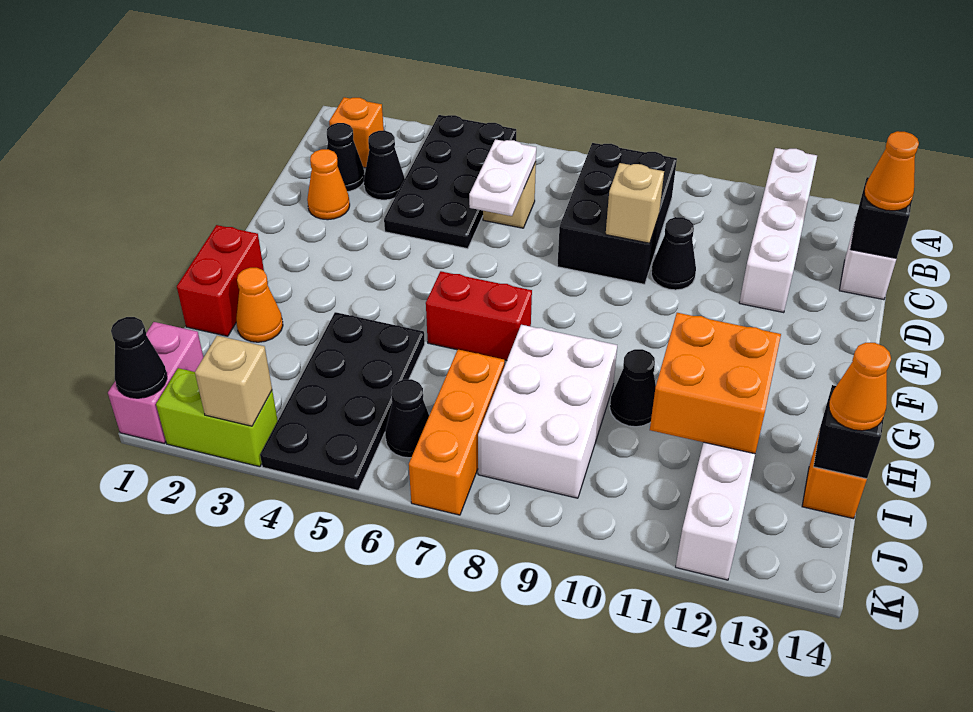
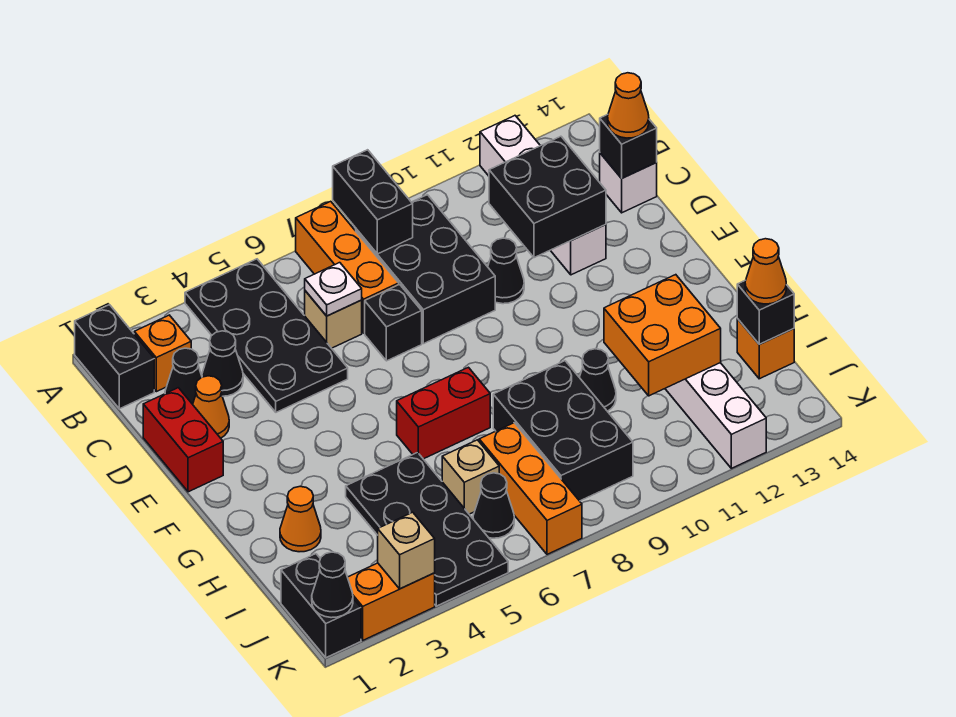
none -> black 1x2 brick [75,305,154,409]
none -> orange 1x3 brick [296,201,399,333]
none -> black 1x2 brick [333,150,413,254]
white 1x2 plate [469,139,536,216] -> white 1x1 plate [305,263,362,316]
none -> black 2x2 brick [489,136,606,258]
none -> black 1x1 brick [365,284,422,361]
tan 1x1 brick [606,163,664,243] -> tan 1x1 brick moved to [442,440,499,514]
red 1x2 brick [177,225,264,336] -> red 1x2 brick moved to [143,388,223,492]
white 2x3 brick [478,325,617,498] -> black 2x3 brick [493,361,633,501]
pink 1x2 brick [108,322,204,443] -> black 1x2 brick [281,554,361,658]
lime 1x2 brick [156,368,278,467] -> orange 1x2 brick [348,563,435,640]

